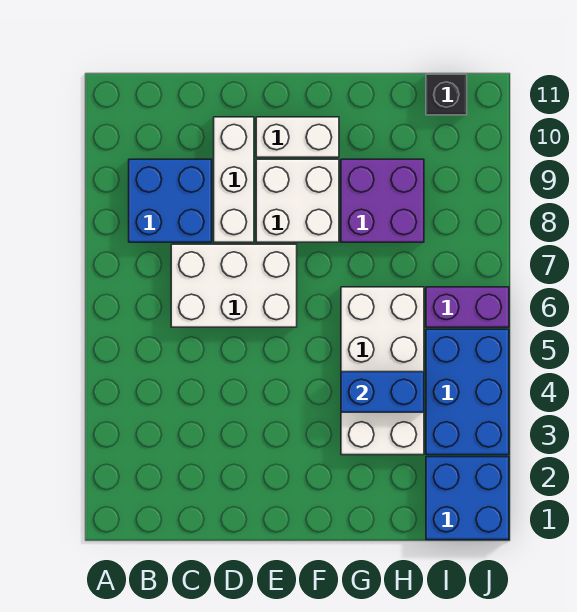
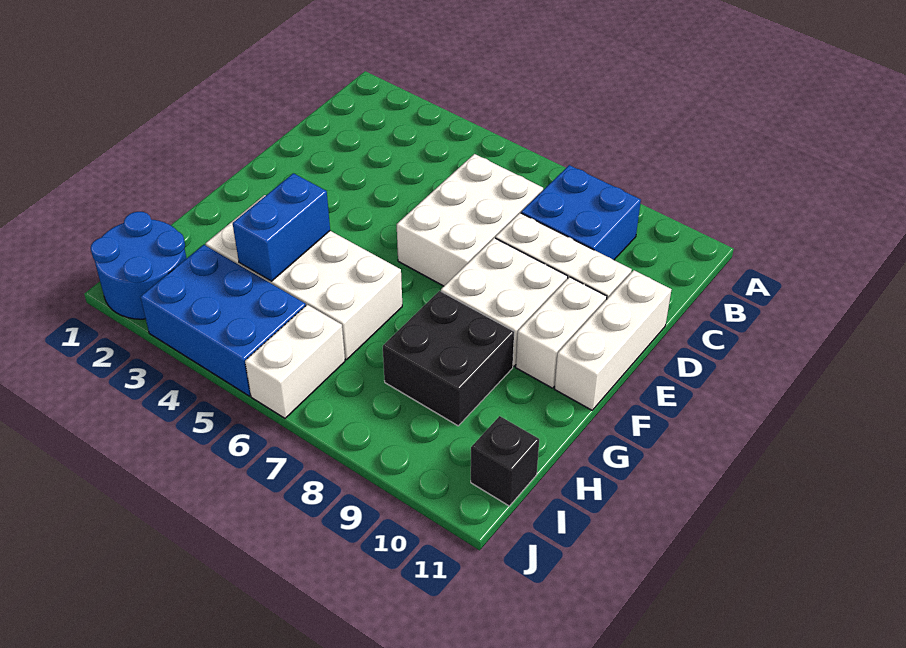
none -> white 1x3 brick [555,270,672,410]
purple 2x2 brick [341,159,424,242] -> black 2x2 brick [383,291,514,426]
blue 2x2 brick [426,457,509,540] -> blue 2x2 round brick [91,212,187,319]
purple 1x2 brick [426,287,509,327] -> white 1x2 brick [245,305,345,418]

